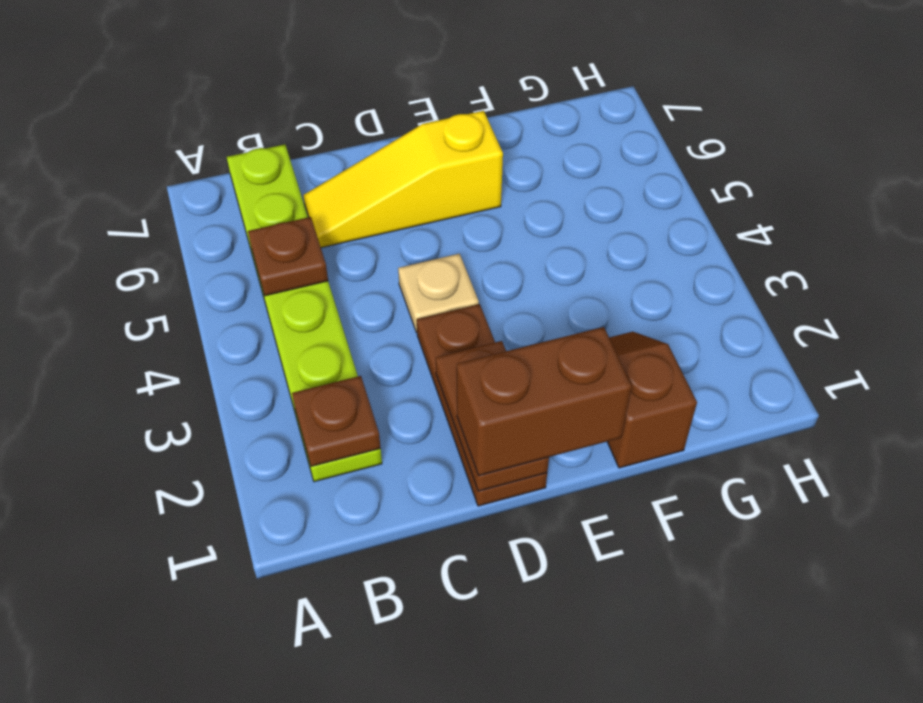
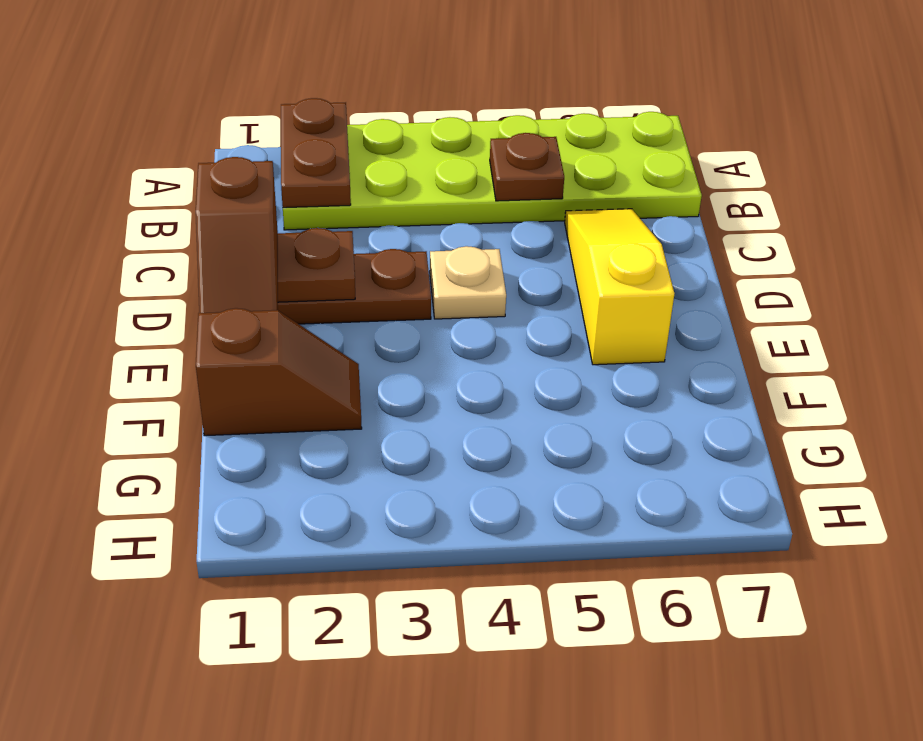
lime 1x6 plate [227,144,382,482] -> lime 2x6 plate [283,112,702,230]
brown 1x1 plate [292,376,381,466] -> brown 1x2 plate [281,98,351,208]
brown 1x2 brick [457,327,632,476] -> brown 1x2 slope [196,157,278,313]

